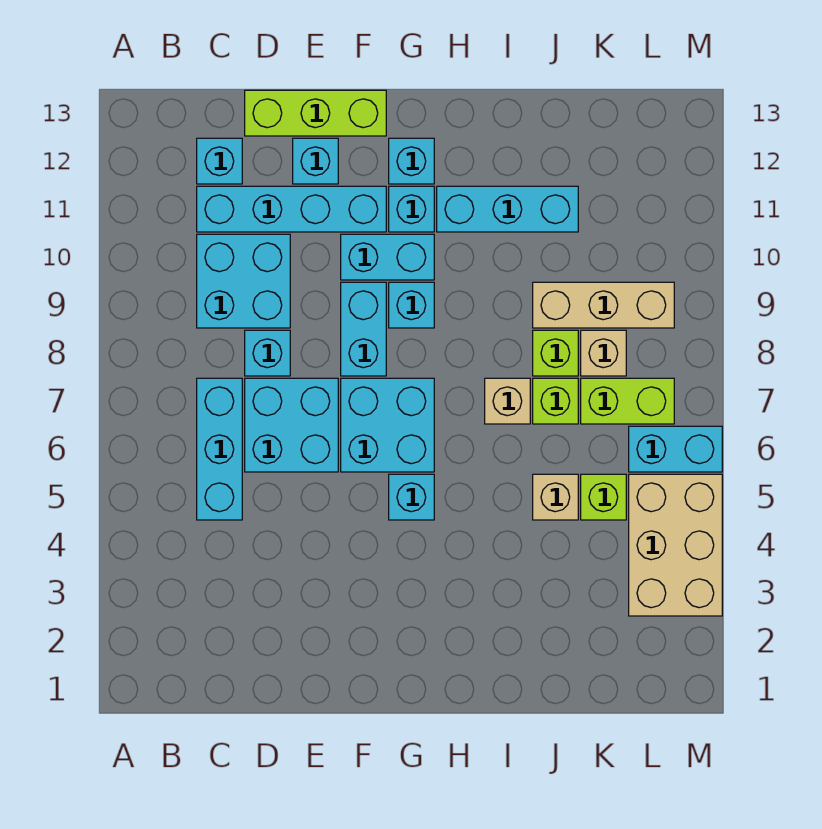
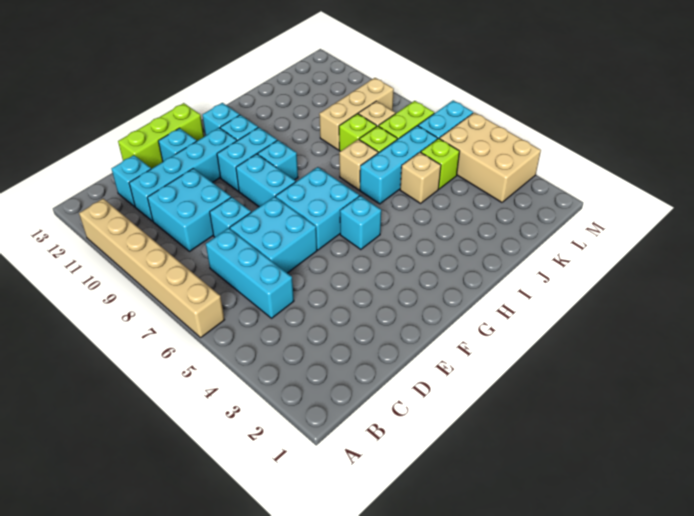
none -> tan 1x6 brick [79,199,224,338]
cyan 1x3 brick [437,186,578,232] -> cyan 1x3 brick moved to [360,126,438,204]

